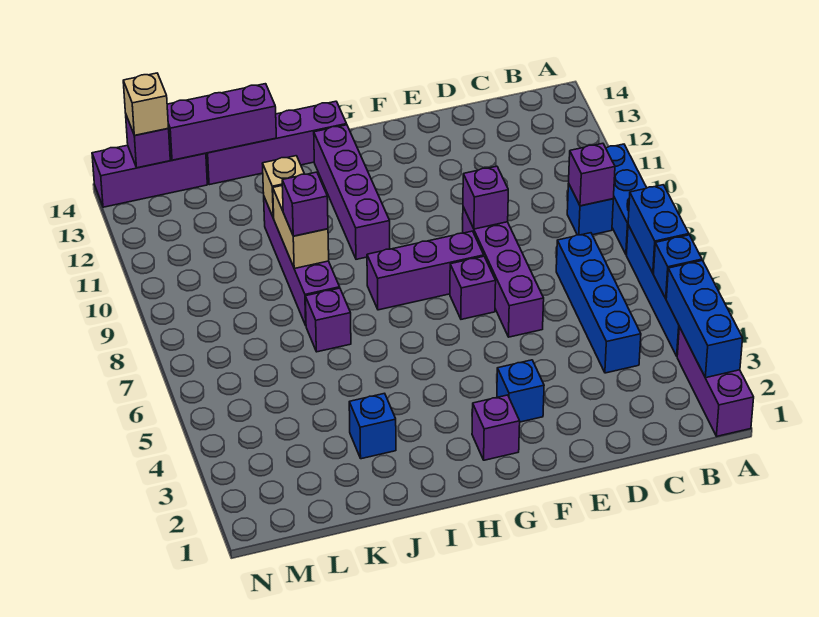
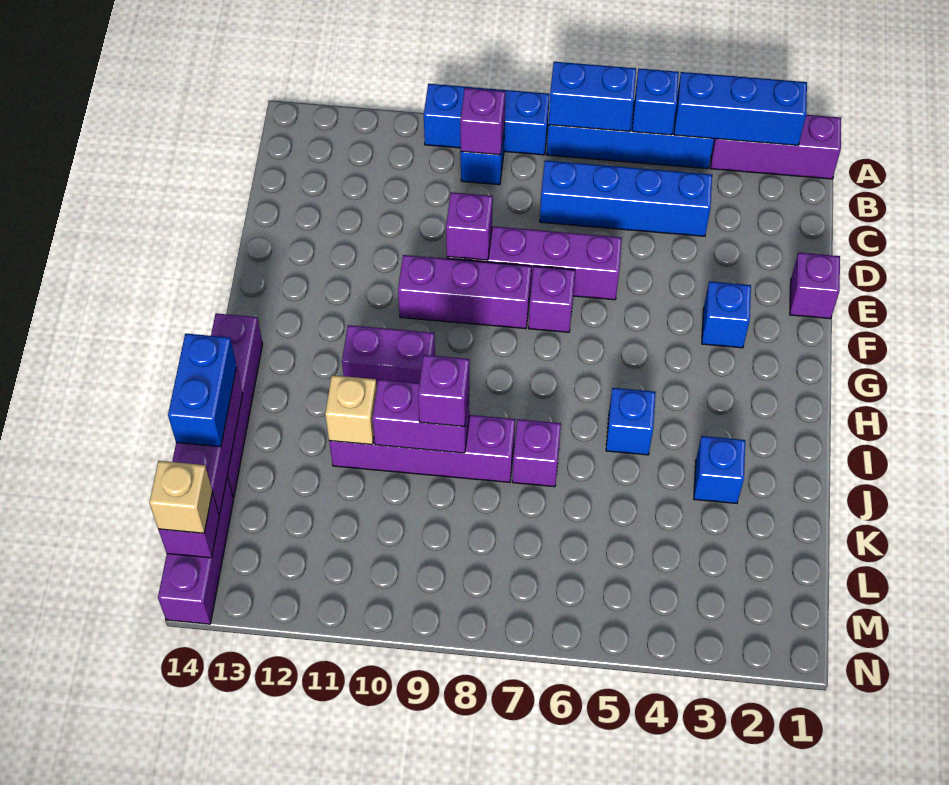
purple 1x3 brick [367,231,484,310] -> purple 1x3 brick turned to [398,255,531,329]
purple 1x1 brick [472,395,520,460] -> purple 1x1 brick moved to [790,253,840,319]
purple 1x4 brick [314,125,390,259] -> purple 1x2 brick [342,325,435,385]
none -> blue 1x1 brick [606,388,656,455]
tan 1x2 brick [273,186,329,269] -> purple 1x2 brick [372,379,470,453]
none -> blue 1x2 brick [168,334,237,447]

